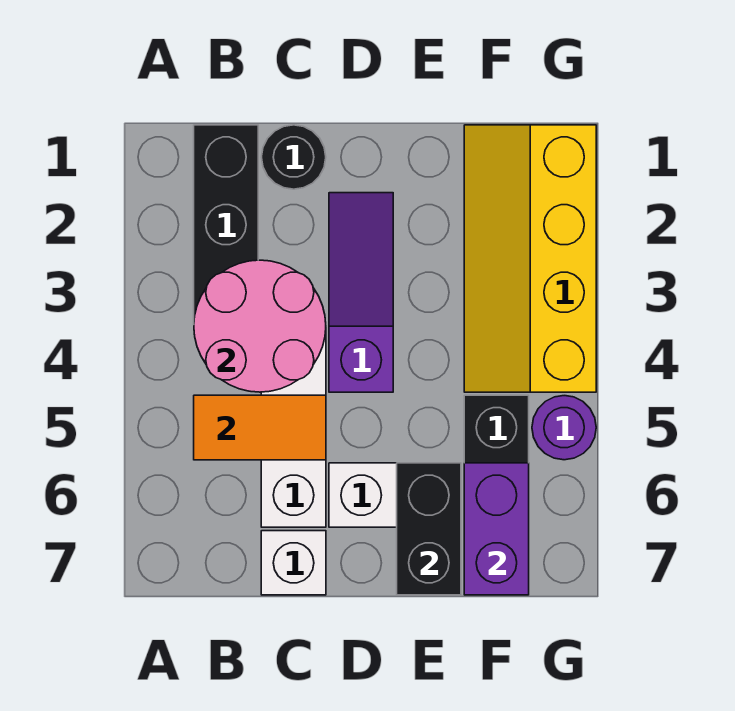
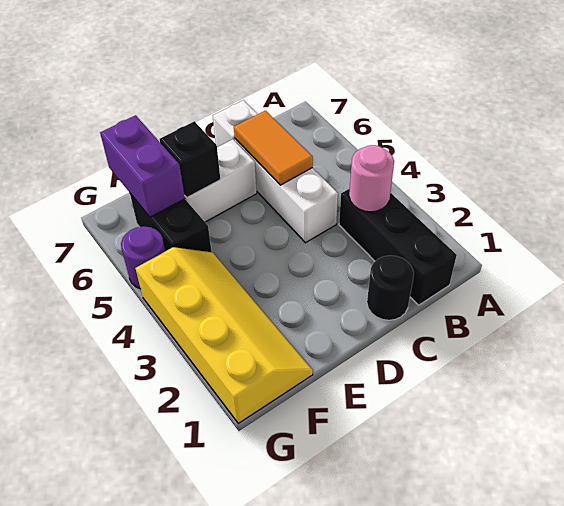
pink 2x2 round brick [194,260,326,392] -> pink 1x1 round brick [349,145,394,212]
orange 1x2 tile [194,395,326,460] -> orange 1x2 tile turned to [234,111,313,185]
purple 1x3 slope [329,193,393,392] -> none
black 1x2 brick [397,463,461,595] -> black 1x1 brick [159,121,220,198]

